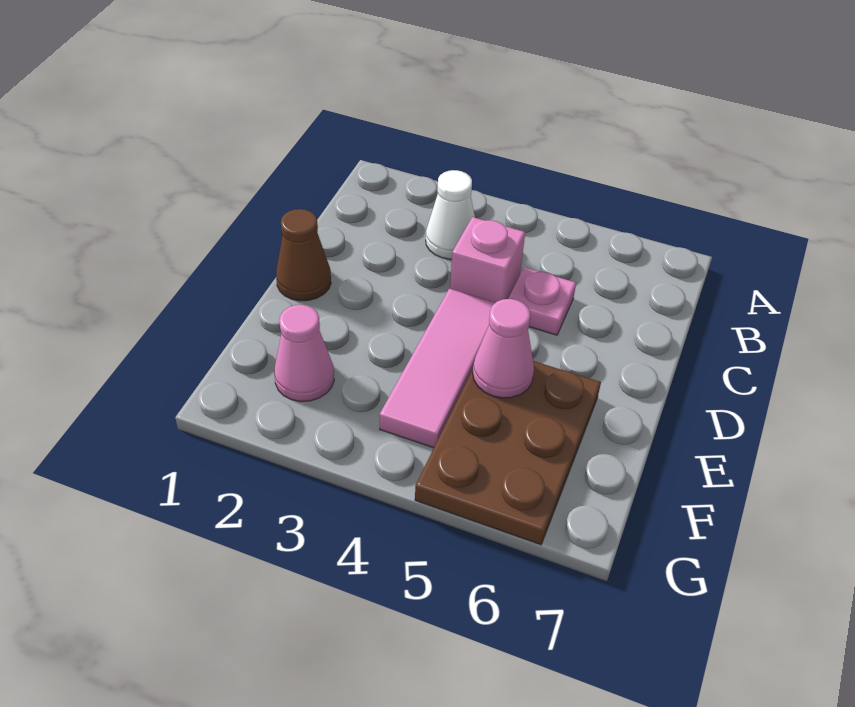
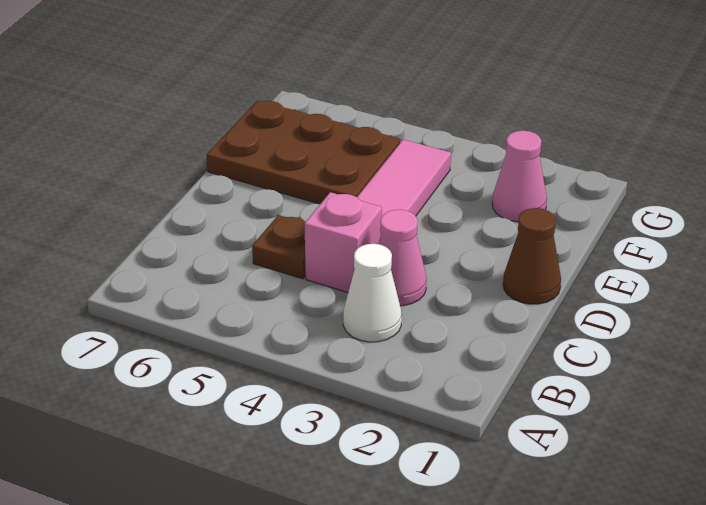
pink 1x1 plate [508,267,576,335] -> brown 1x1 plate [252,215,306,279]
brown 2x3 plate [415,361,601,545] -> brown 2x3 plate turned to [206,101,400,204]
pink 1x1 cone [473,299,534,398] -> pink 1x1 cone moved to [378,210,426,306]

